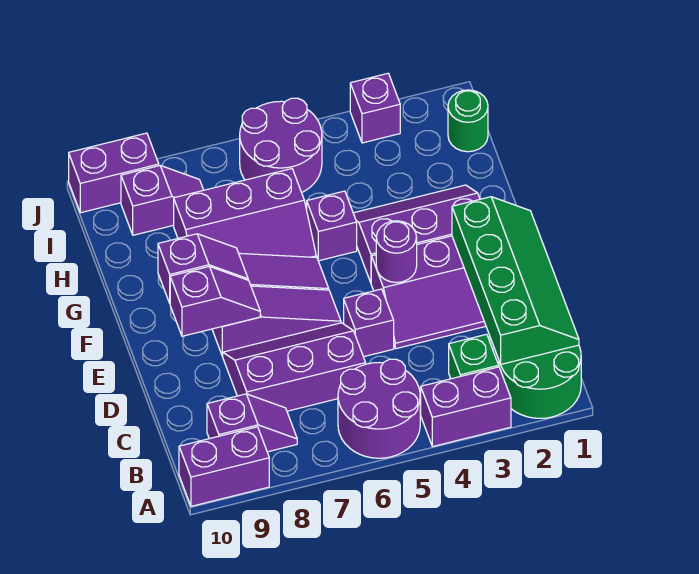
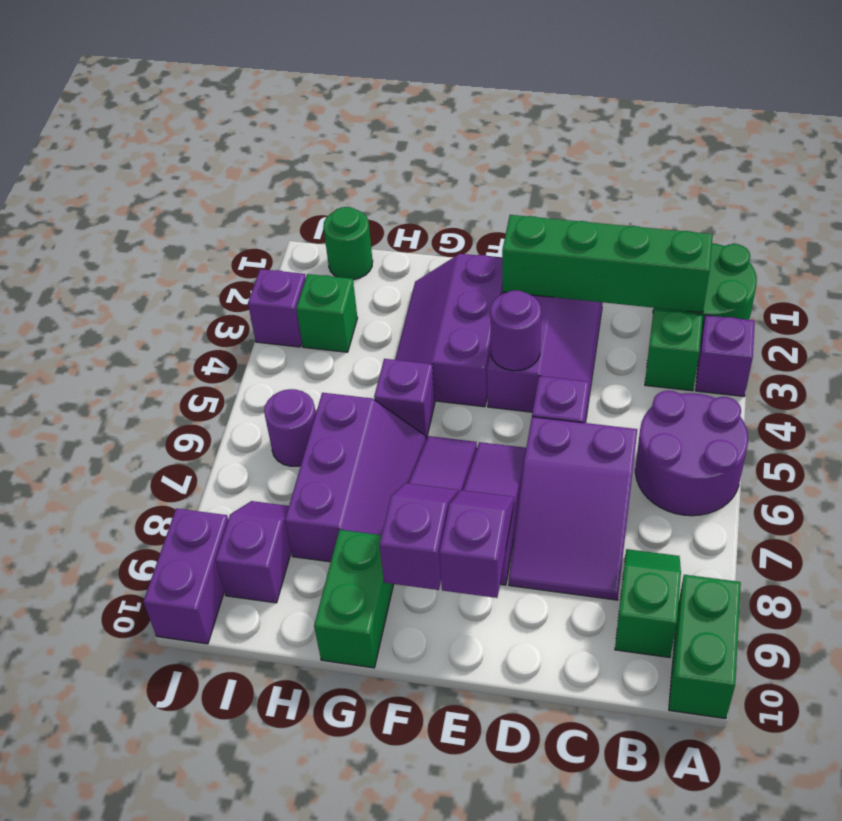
purple 1x2 brick [421,367,511,447] -> purple 1x1 brick [696,315,755,396]
purple 1x2 brick [179,427,269,506] -> green 1x2 brick [669,575,741,719]
purple 1x2 slope [207,394,297,452] -> green 1x2 slope [615,549,681,658]
purple 2x3 slope [223,323,366,411] -> purple 2x3 slope turned to [509,417,637,600]
none -> green 1x2 brick [314,530,394,668]
none -> green 1x1 brick [296,274,357,352]
purple 2x2 round brick [240,98,322,192] -> purple 1x1 round brick [264,389,316,466]

